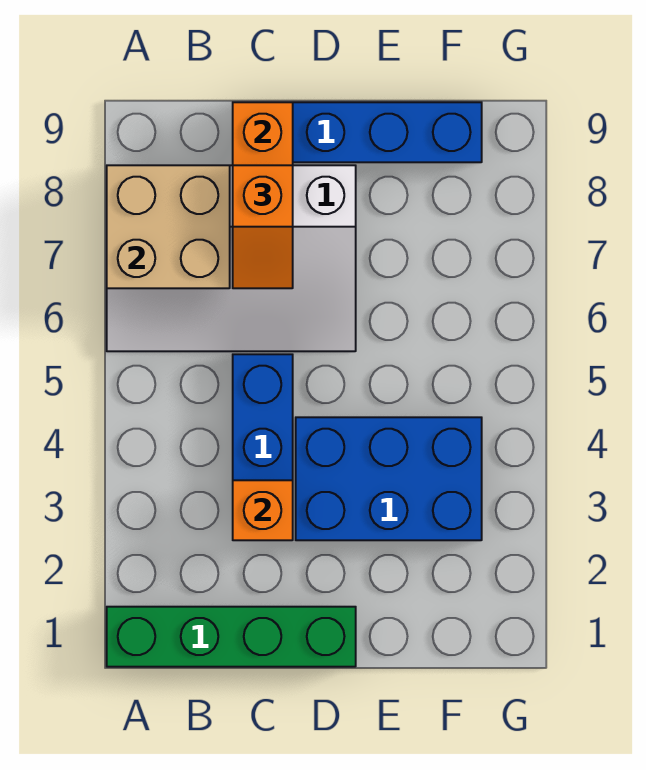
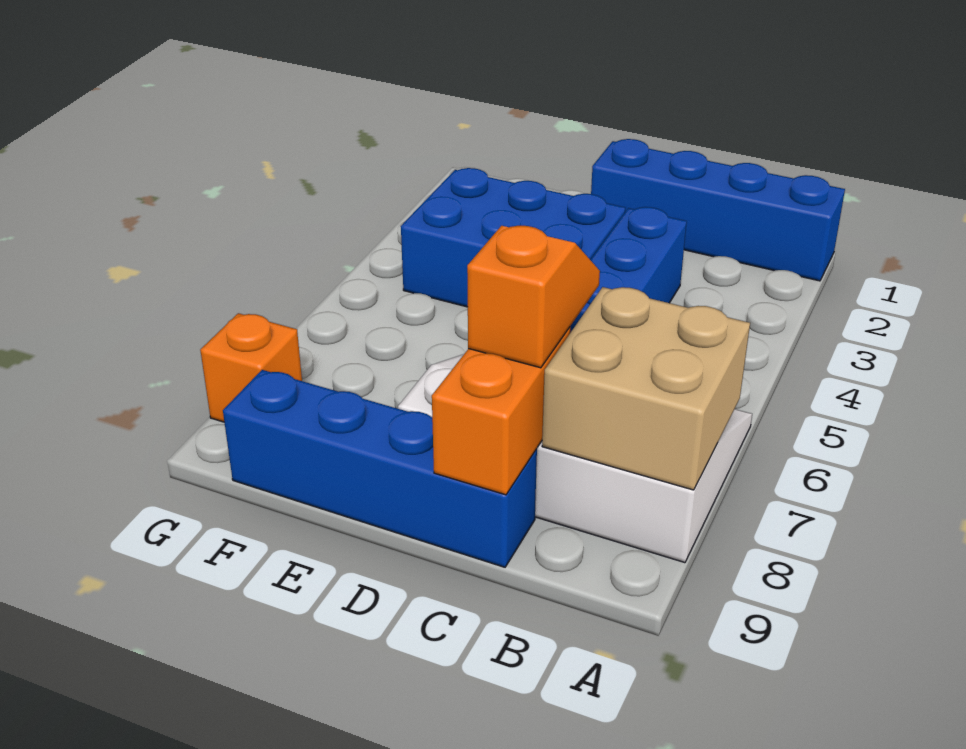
green 1x4 brick [107,607,356,667] -> blue 1x4 brick [591,139,845,281]
orange 1x1 brick [233,480,293,540] -> orange 1x1 brick moved to [200,313,302,422]

